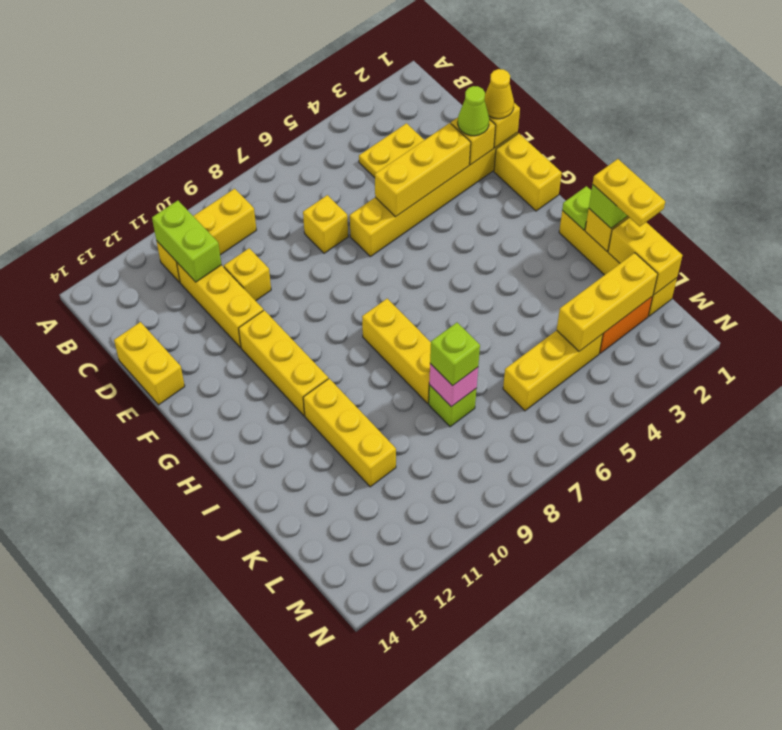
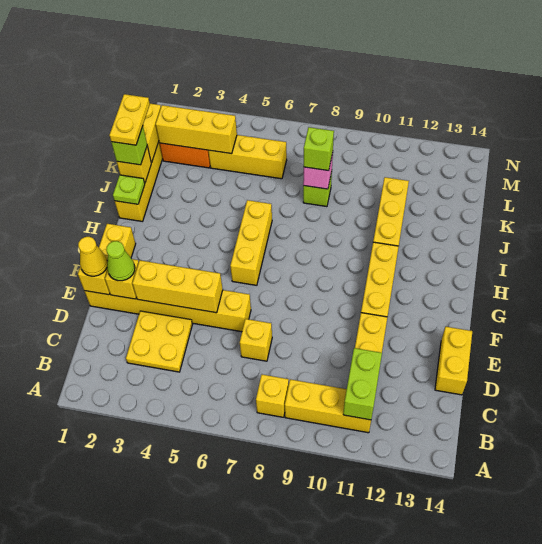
yellow 1x1 brick [224,248,271,301] -> yellow 1x1 brick moved to [256,375,289,417]
yellow 1x3 brick [362,299,431,403] -> yellow 1x3 brick moved to [230,200,272,285]

